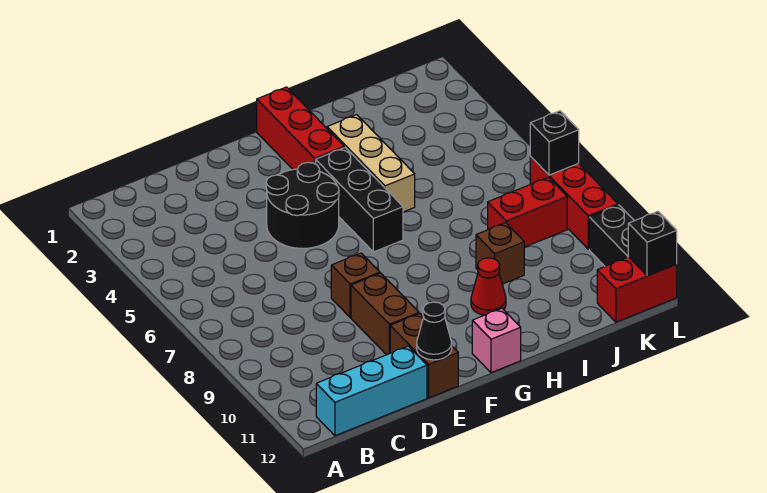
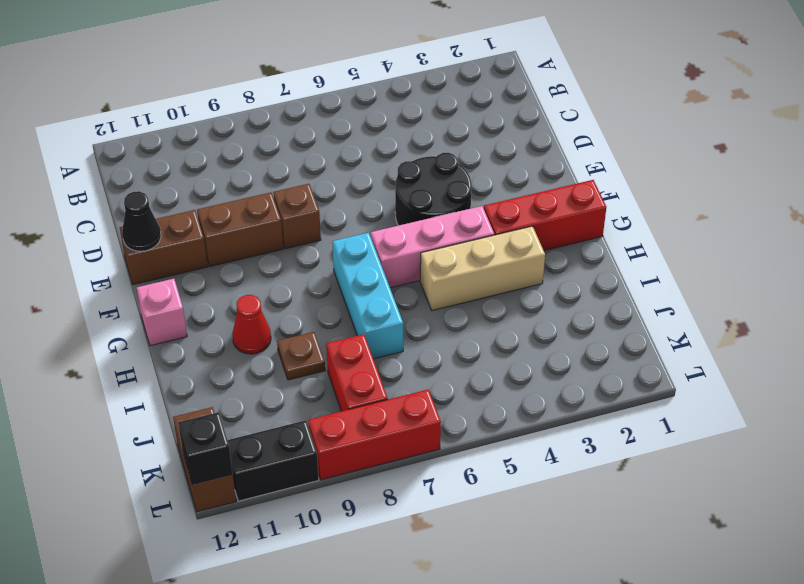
cyan 1x3 brick [316,346,427,436] -> cyan 1x3 brick moved to [332,233,403,359]
black 1x3 brick [316,147,403,252] -> pink 1x3 brick [371,206,494,288]
brown 1x1 brick [476,223,524,284] -> brown 1x1 plate [277,332,325,380]
red 1x2 brick [597,257,677,322] -> brown 1x2 brick [173,407,236,512]
black 1x1 brick [530,111,579,175] -> none

